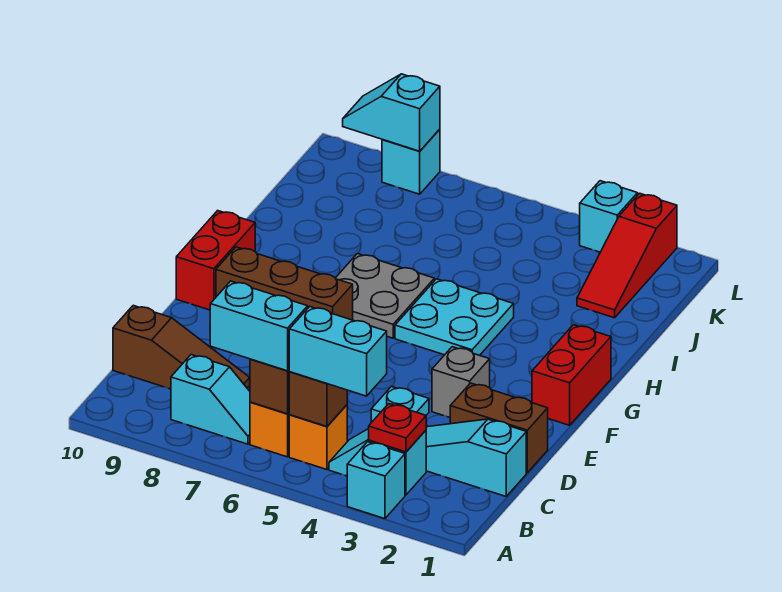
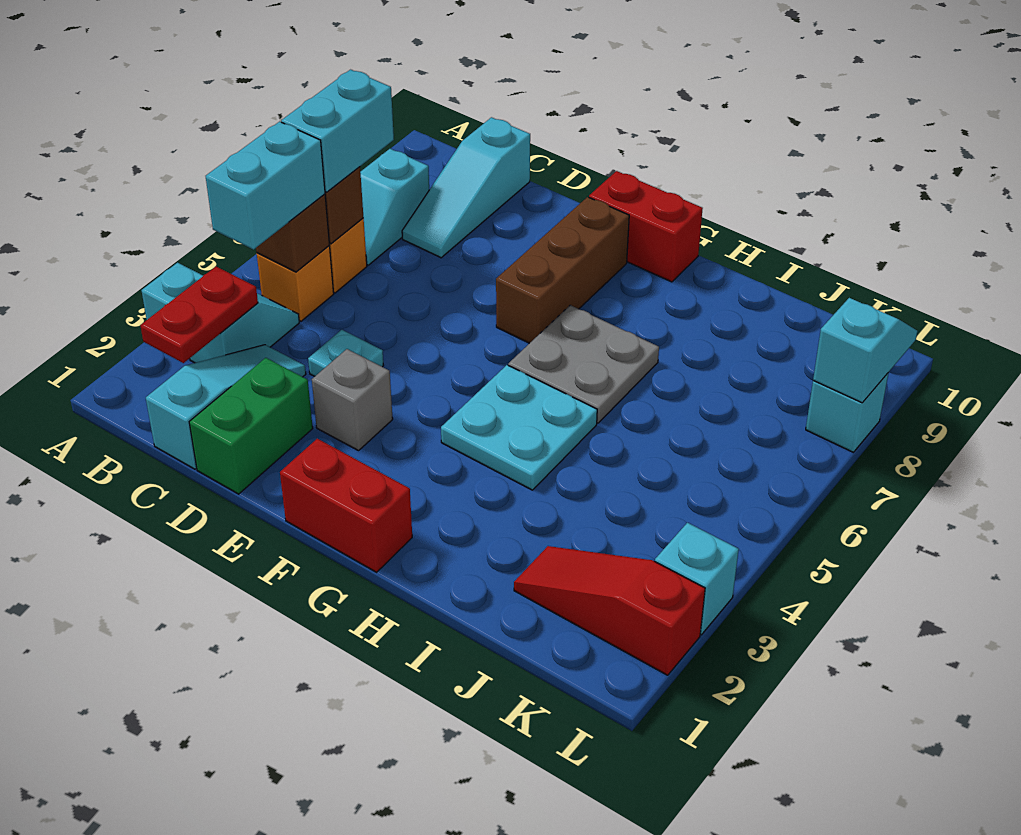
red 1x1 plate [369,404,426,452] -> red 1x2 plate [140,267,258,363]
brown 1x3 slope [113,305,250,389] -> cyan 1x3 slope [402,117,530,258]
brown 1x2 brick [450,383,548,473] -> green 1x2 brick [189,358,313,494]

